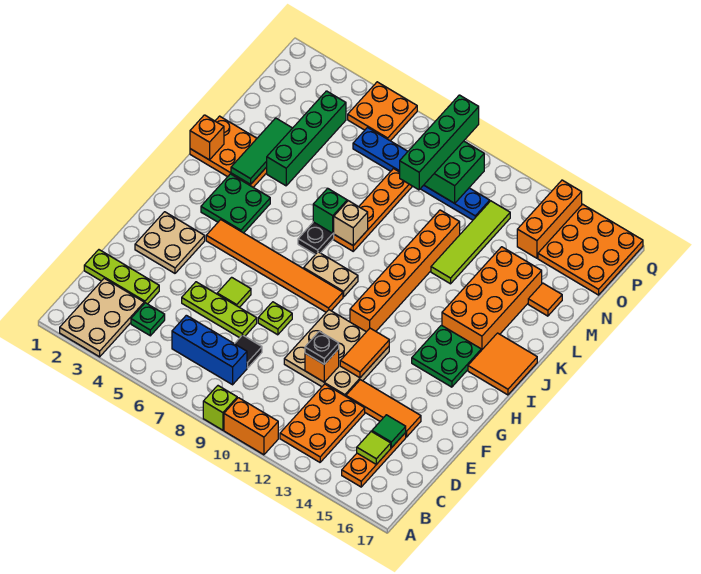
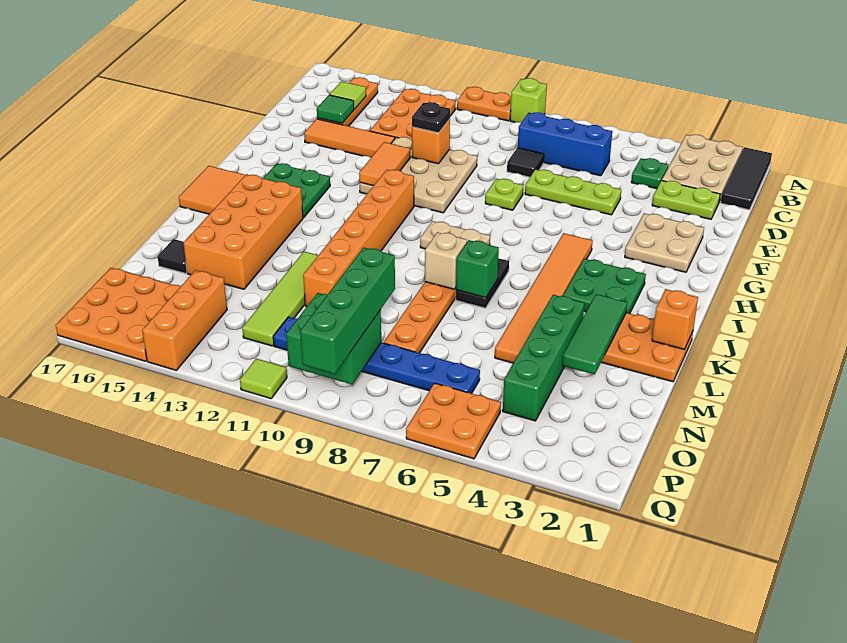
none -> black 1x3 tile [721,147,772,210]
orange 1x2 brick [224,398,278,455] -> orange 1x2 plate [457,87,511,121]
lime 1x3 plate [84,250,159,304] -> lime 1x2 plate [652,181,720,219]
lime 1x1 tile [217,277,251,307] -> lime 1x1 tile moved to [240,359,287,399]
orange 1x6 tile [206,220,343,312] -> orange 1x6 tile turned to [495,233,593,363]
orange 1x1 tile [528,283,562,316] -> black 1x1 tile [157,239,187,273]

